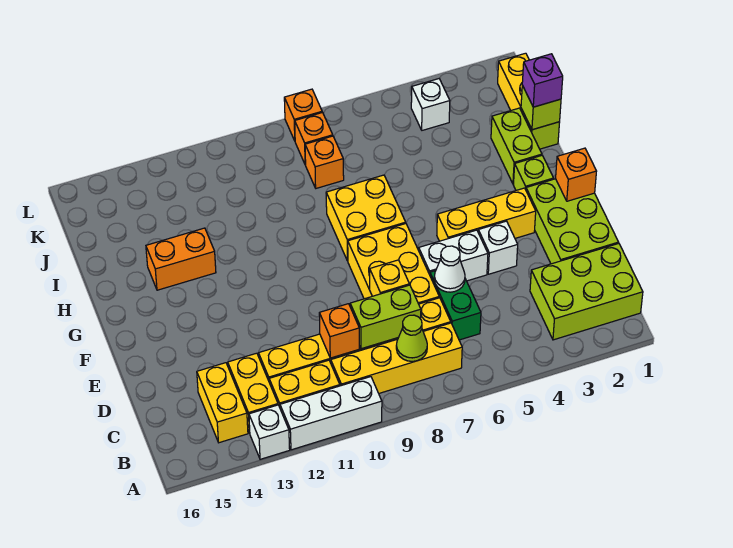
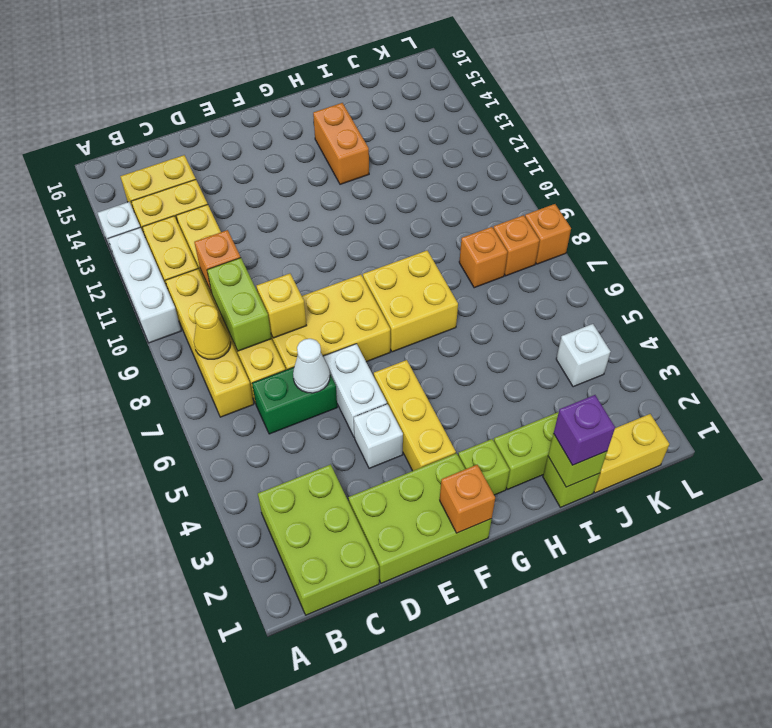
lime 1x1 cone [396,315,427,361] -> yellow 1x1 cone [194,305,231,359]

